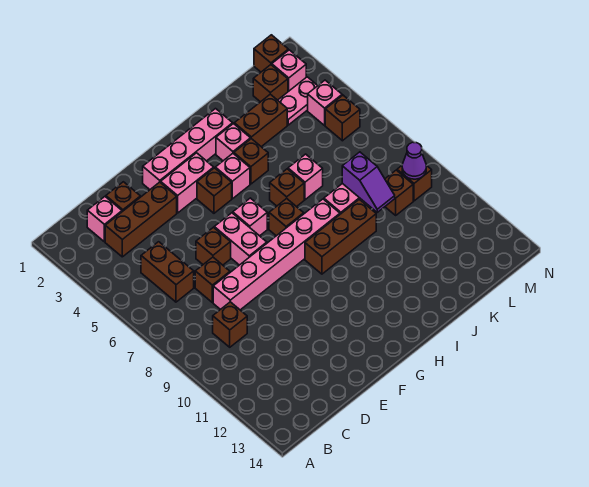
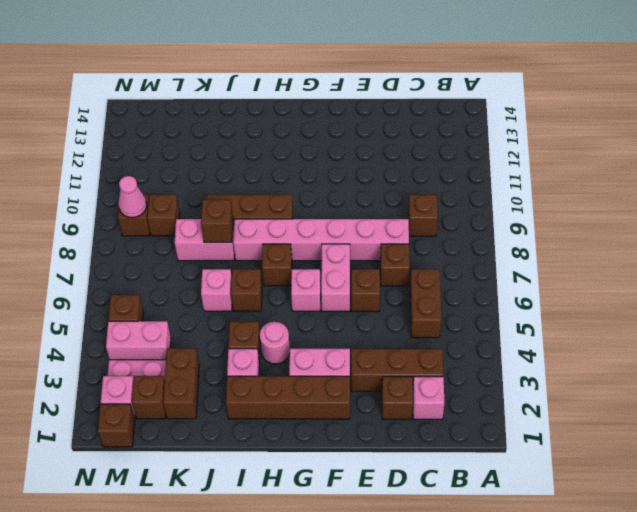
pink 1x4 brick [143,109,233,189] -> brown 1x4 brick [226,376,350,419]
brown 1x1 brick [197,168,232,213] -> brown 1x1 brick moved to [201,200,233,242]
pink 1x1 brick [215,154,250,199] -> pink 1x1 round brick [260,322,290,364]
brown 1x2 brick [234,94,287,147] -> brown 1x2 brick turned to [163,348,199,419]
purple 1x2 slope [342,152,395,212] -> none
pink 1x1 brick [308,80,342,125] -> pink 1x2 brick [106,321,171,360]
purple 1x1 cone [402,142,426,179] -> pink 1x1 cone [118,176,147,218]

